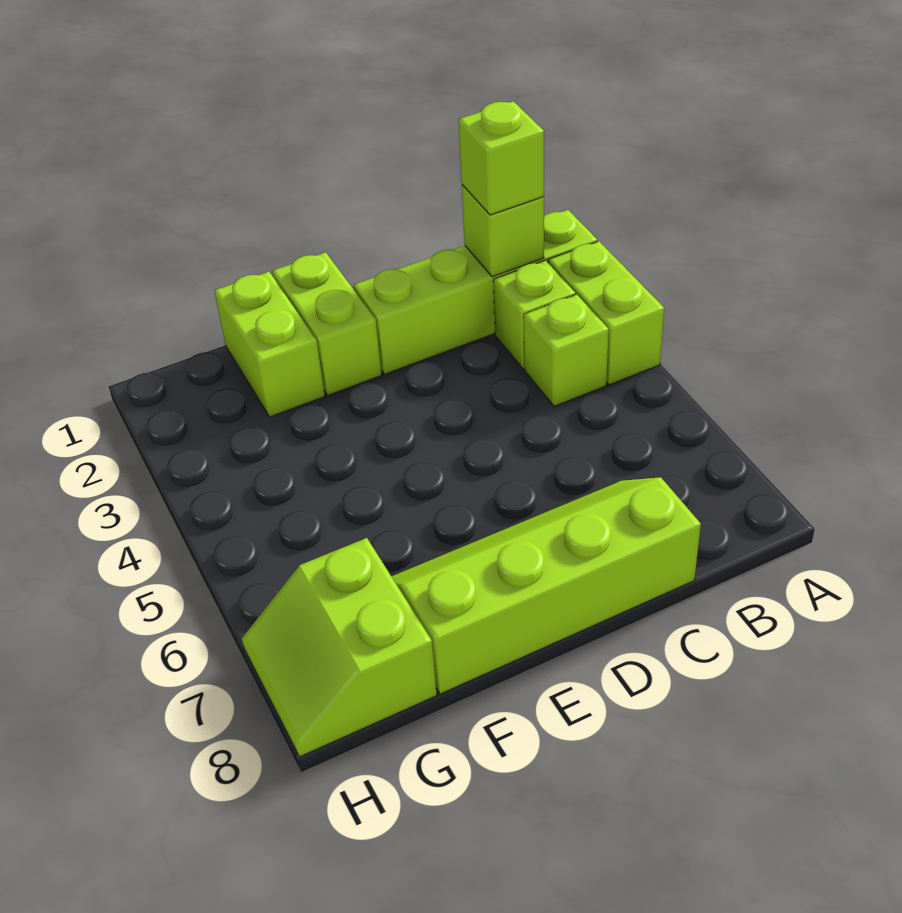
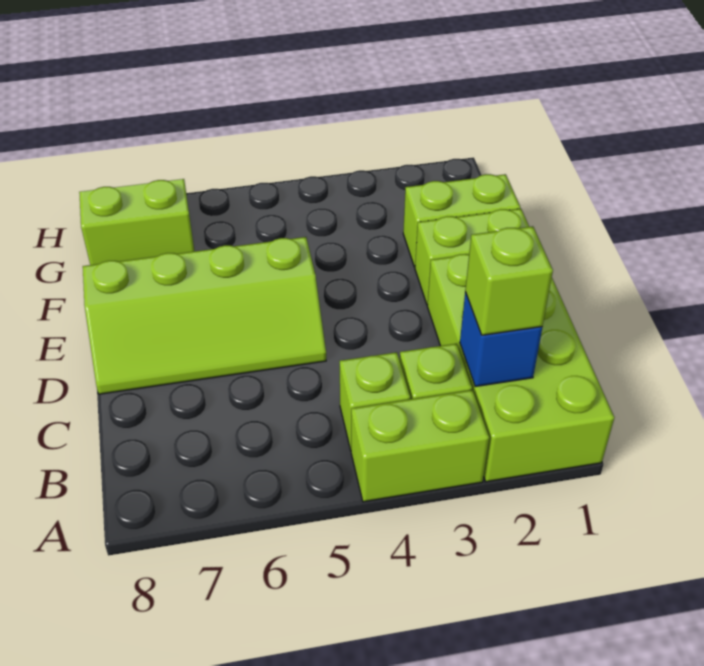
lime 1x4 brick [354,210,597,374] -> lime 2x4 brick [427,254,614,482]
lime 1x1 brick [462,185,544,277] -> blue 1x1 brick [460,292,542,387]
lime 2x4 slope [391,477,701,694] -> lime 2x4 slope turned to [83,237,326,394]

